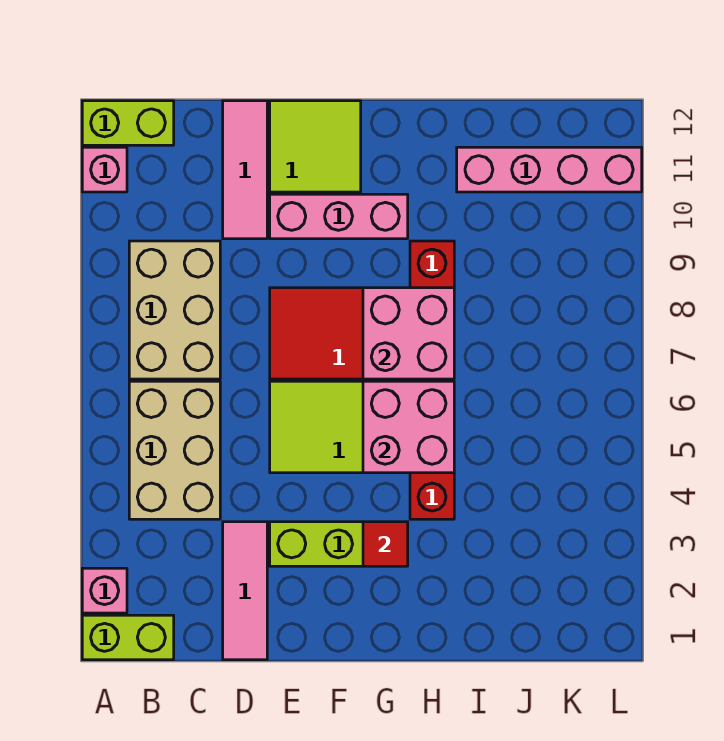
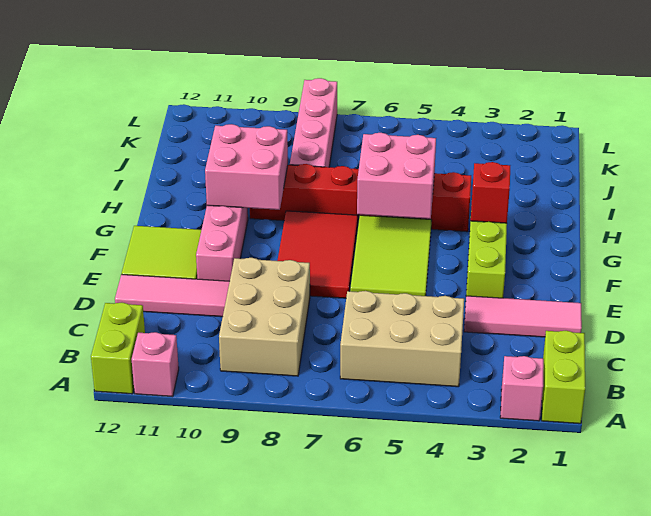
tan 2x3 brick [129,241,220,379] -> tan 2x3 brick turned to [219,258,310,376]
red 1x1 tile [363,522,408,566] -> red 1x1 brick [471,162,510,223]
pink 2x2 brick [363,288,454,379] -> pink 2x2 brick moved to [205,124,288,210]
pink 1x4 brick [457,147,642,192] -> pink 1x4 brick moved to [290,78,337,167]

